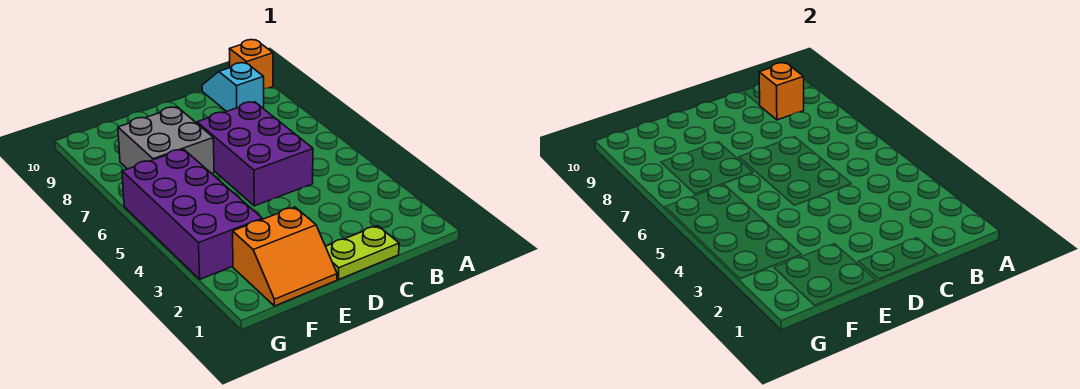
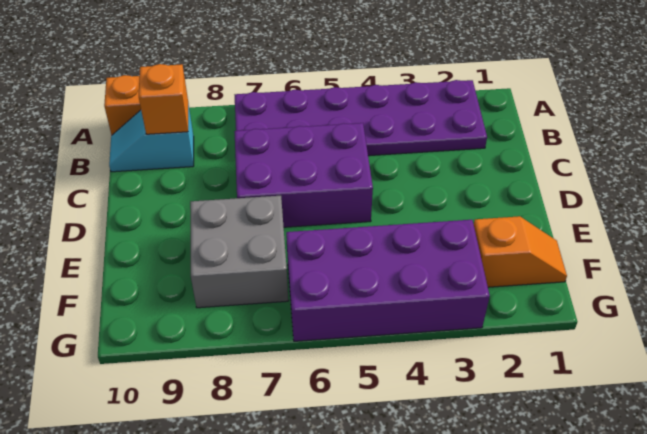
none -> purple 2x6 plate [235,80,487,156]
lime 1x2 plate [326,226,399,279] -> none
orange 2x2 slope [233,207,337,306] -> orange 1x2 slope [474,216,567,287]

